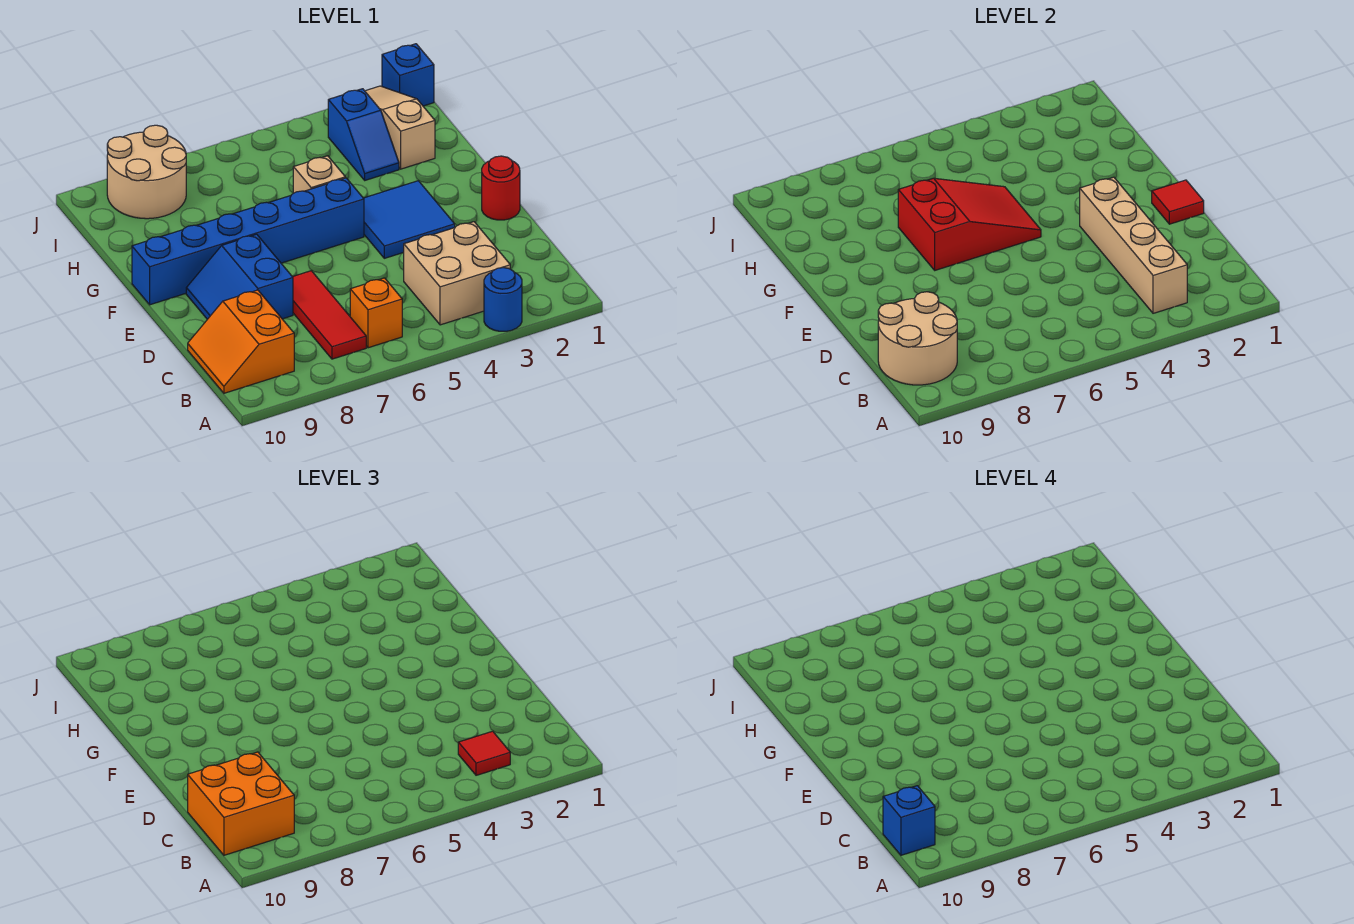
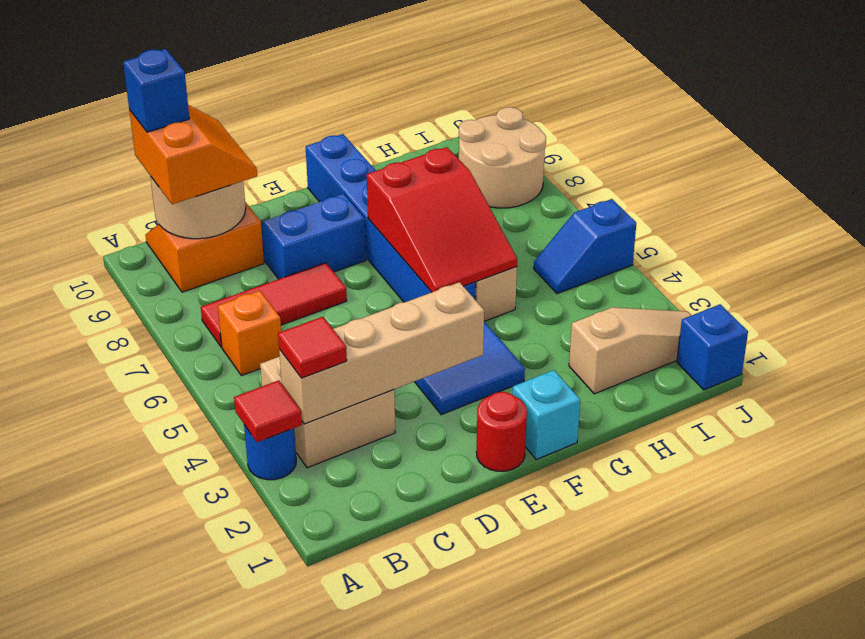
orange 2x2 brick [188,752,294,855] -> orange 2x2 slope [129,105,257,204]
red 1x1 tile [1152,180,1204,224] -> red 1x1 tile moved to [234,380,302,442]
none -> cyan 1x1 brick [512,370,580,459]
blue 1x2 slope [328,89,399,180] -> blue 1x2 slope moved to [534,199,636,294]

